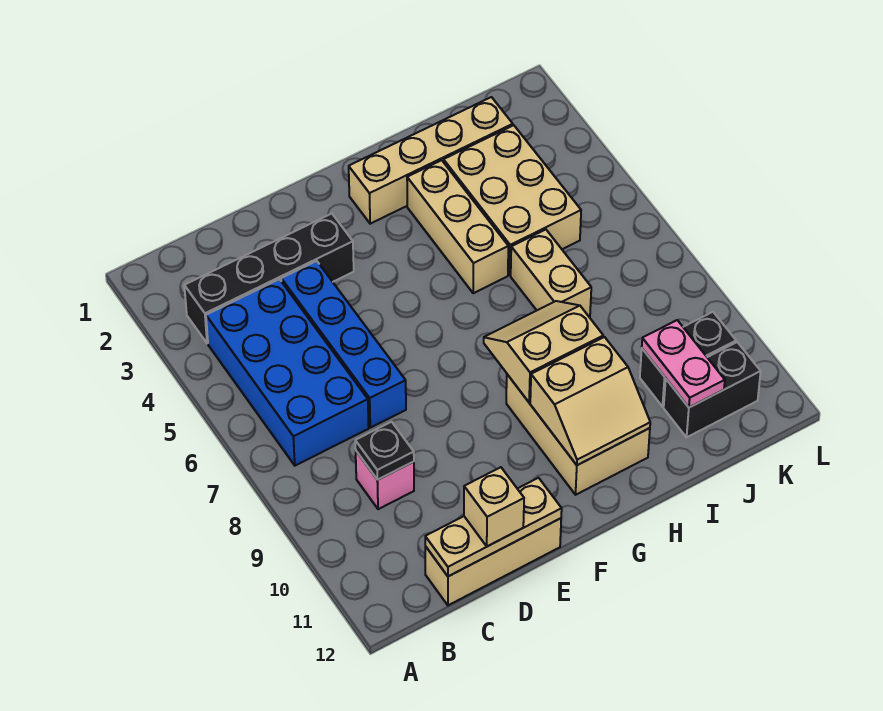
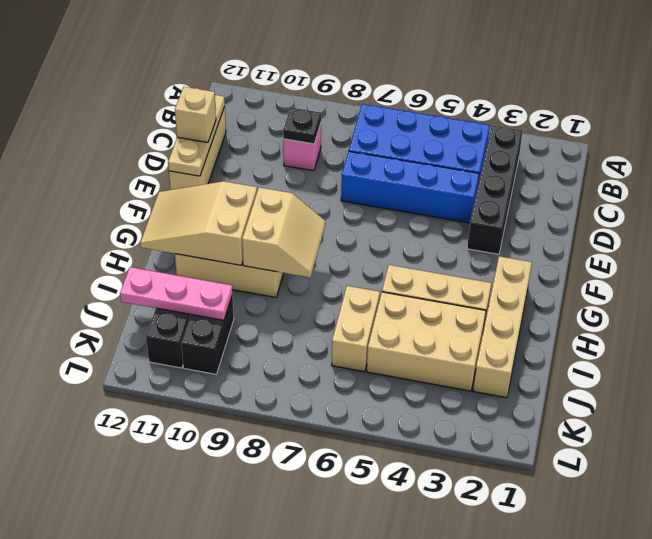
tan 2x2 slope [530,337,650,465] -> tan 2x3 slope [140,181,257,265]
tan 1x2 brick [511,230,591,317] -> tan 1x2 brick turned to [332,286,380,372]
pink 1x2 plate [642,320,725,408] -> pink 1x3 plate [120,267,232,320]

